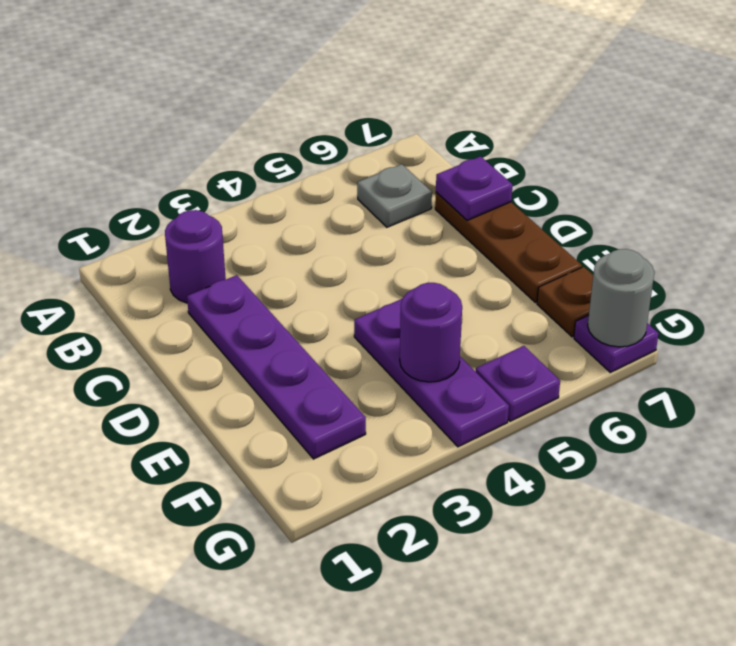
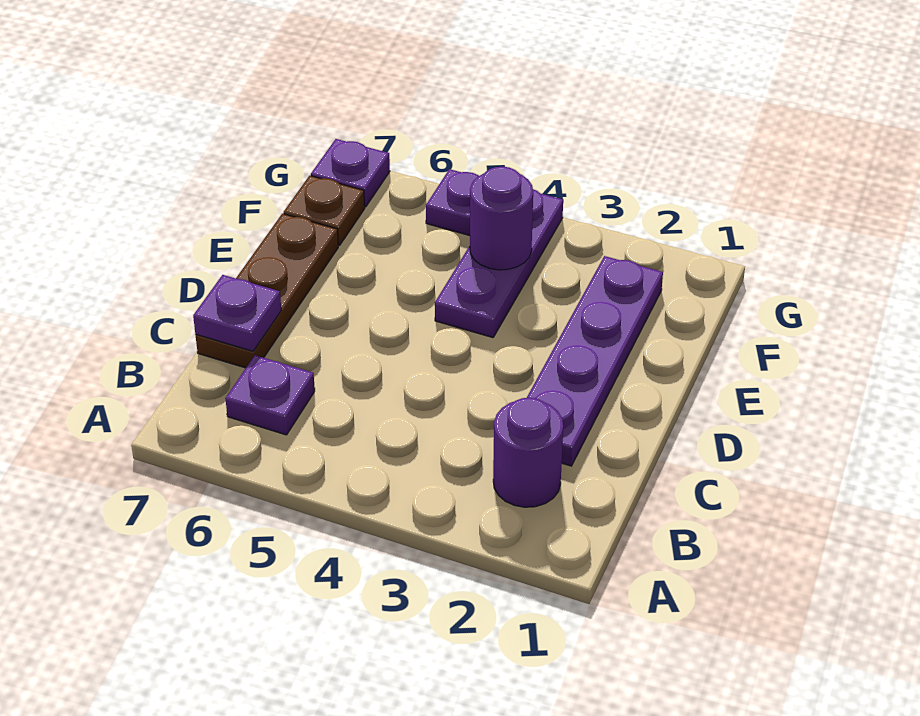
grey 1x1 plate [357,164,432,227] -> purple 1x1 plate [225,355,315,435]
grey 1x1 round brick [588,249,654,347] -> none

